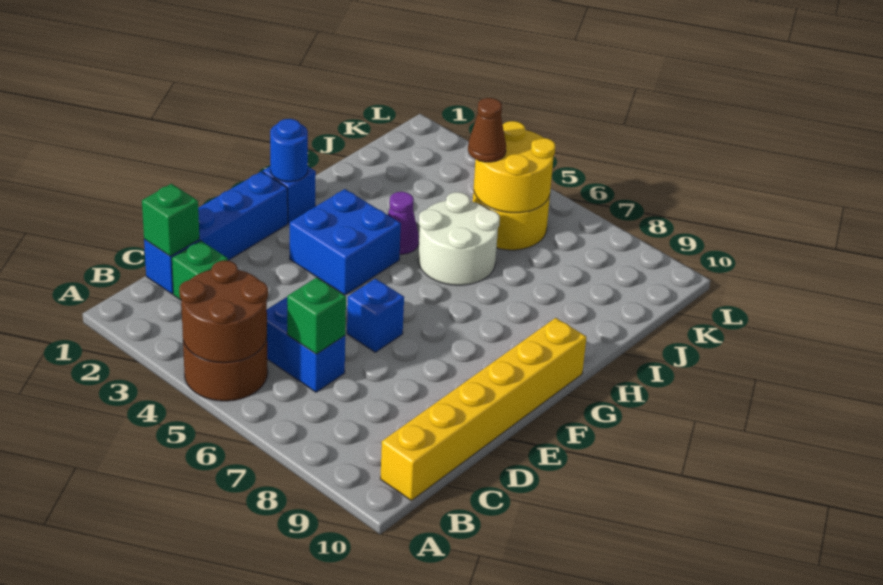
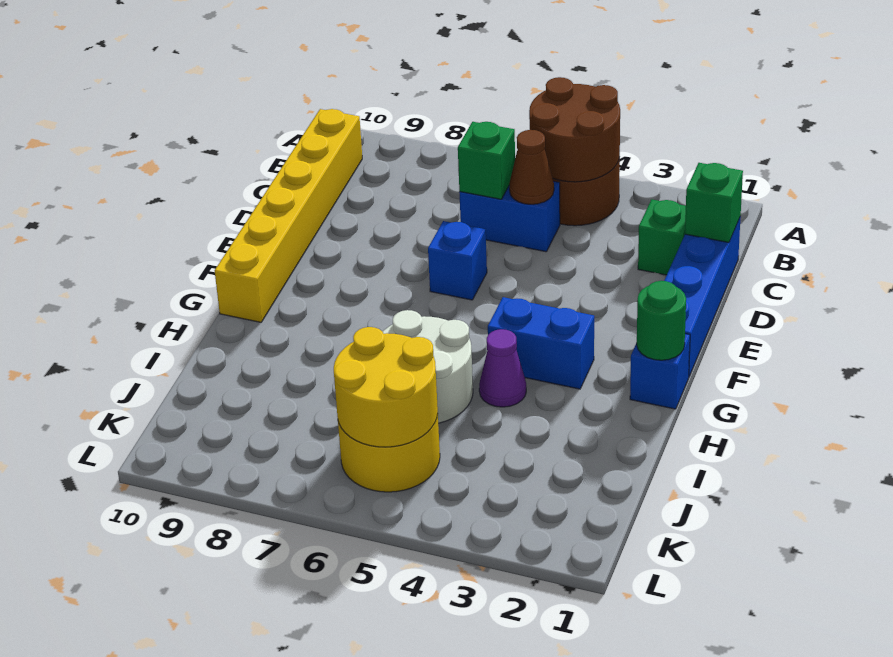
blue 2x2 brick [290,189,401,295] -> blue 1x2 brick [488,297,594,389]
blue 1x1 round brick [270,119,308,182] -> green 1x1 round brick [637,281,686,360]
brown 1x1 cone [468,98,506,162] -> brown 1x1 cone moved to [509,130,554,204]

